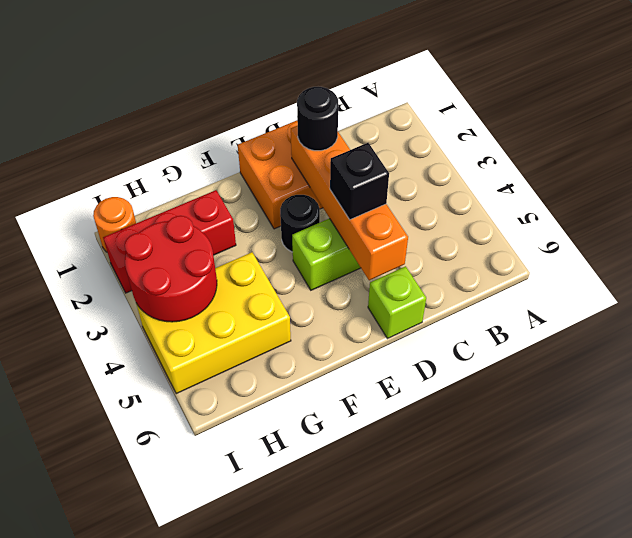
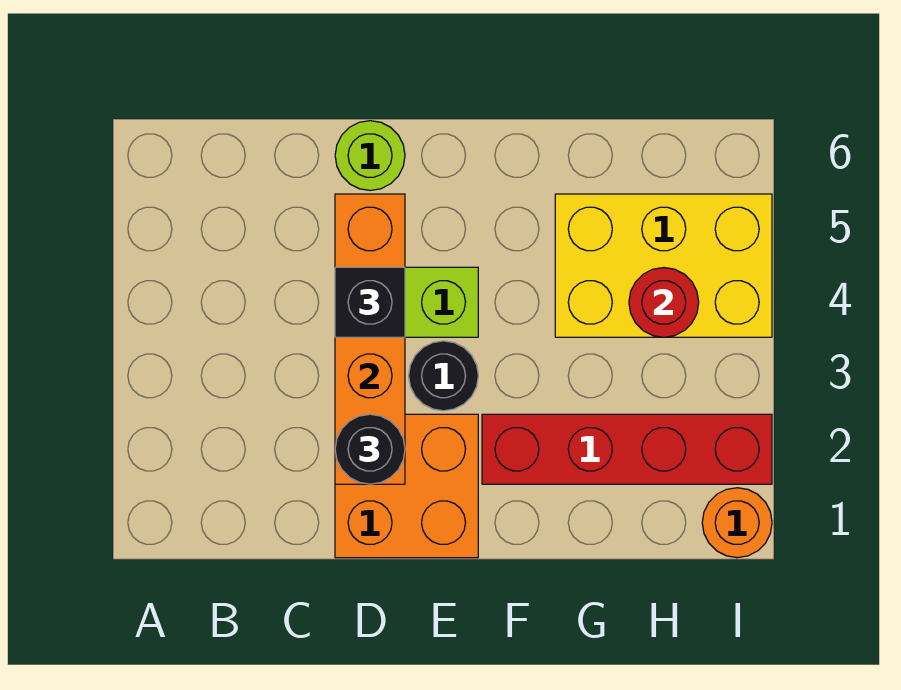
lime 1x1 brick [368,266,426,339] -> lime 1x1 round brick [335,121,405,190]
red 1x3 brick [103,190,236,293] -> red 1x4 brick [482,414,772,484]
red 2x2 round brick [125,216,217,322] -> red 1x1 round brick [629,268,699,337]

